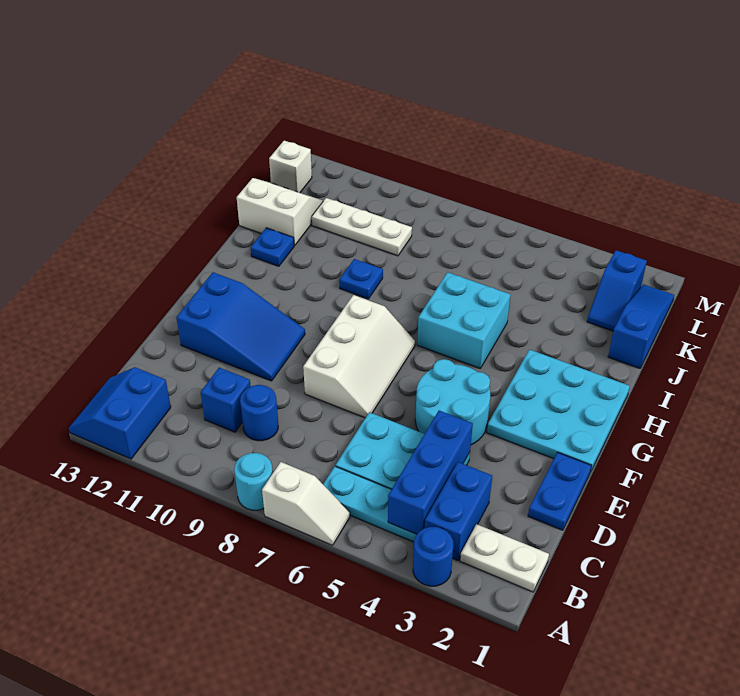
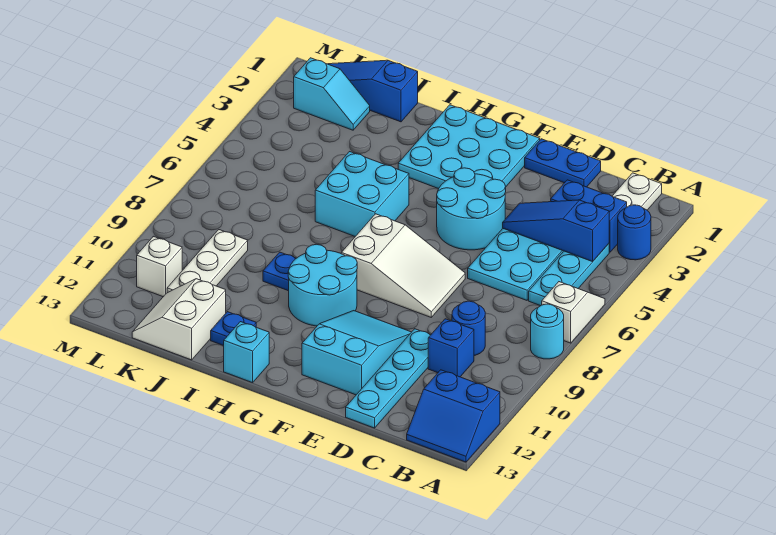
blue 1x3 brick [388,411,473,534] -> blue 1x3 slope [503,200,609,262]
none -> cyan 1x4 plate [346,329,430,428]
white 2x3 slope [303,295,415,418] -> white 2x3 slope turned to [341,214,465,317]
blue 2x3 slope [176,272,305,381] -> cyan 2x3 slope [302,311,411,395]
none -> cyan 2x2 round brick [288,244,357,326]
none -> cyan 1x1 brick [224,322,269,383]
blue 1x2 slope [587,250,647,331] -> cyan 1x2 slope [294,58,370,130]
white 1x1 brick [269,141,312,193] -> white 1x1 brick moved to [137,236,182,297]

